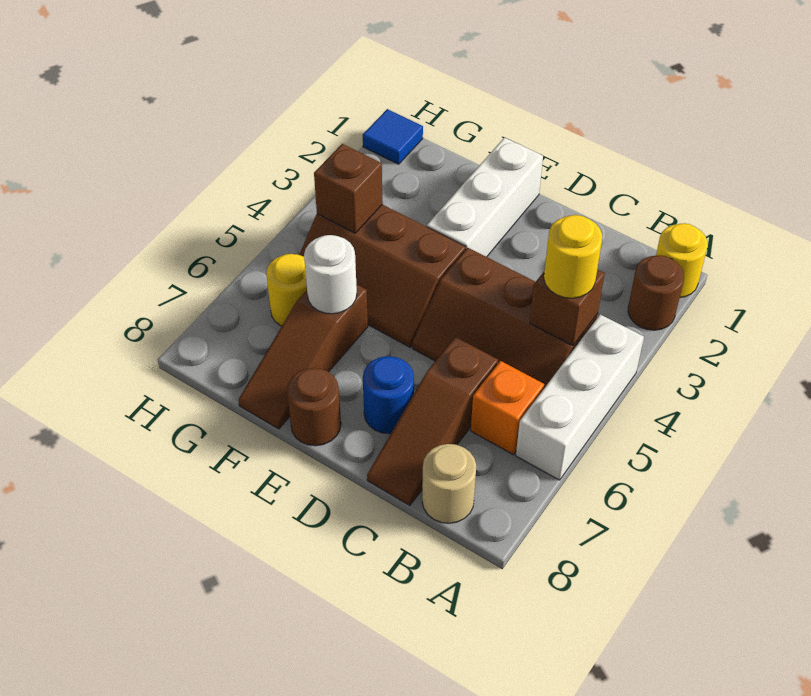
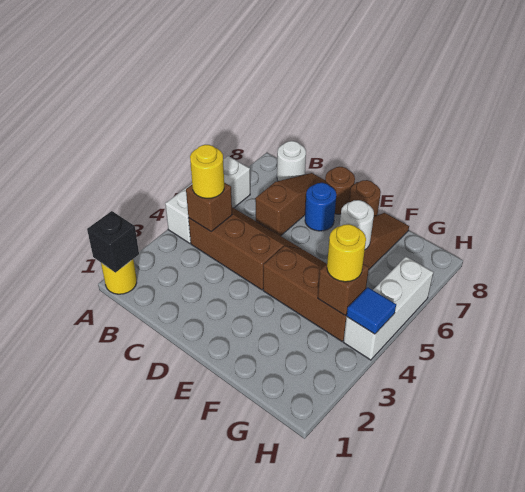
none -> black 1x1 brick [87,211,139,273]
brown 1x1 round brick [628,255,684,330] -> brown 1x1 round brick moved to [325,167,355,214]
orange 1x1 brick [471,361,544,455] -> none
tan 1x1 round brick [422,444,476,523] -> white 1x1 round brick [277,141,306,181]
white 1x3 brick [427,138,543,257] -> white 1x3 brick moved to [344,257,433,360]
yellow 1x1 round brick [266,254,307,326] -> yellow 1x1 round brick moved to [327,224,366,282]
blue 1x1 tile [363,109,423,164] -> blue 1x1 tile moved to [347,287,396,334]

